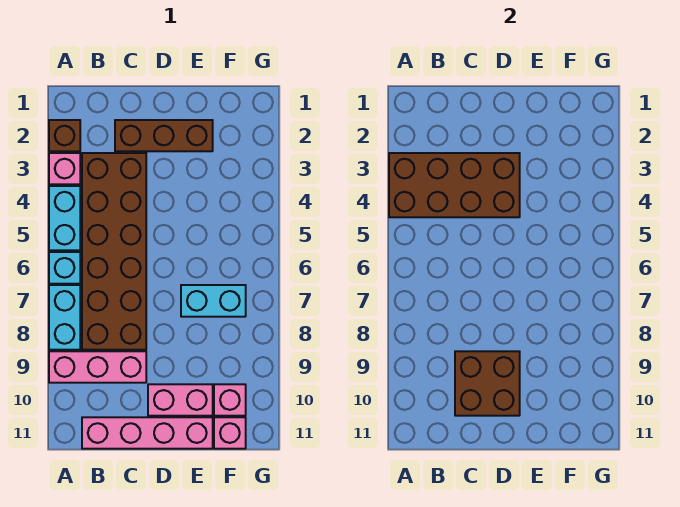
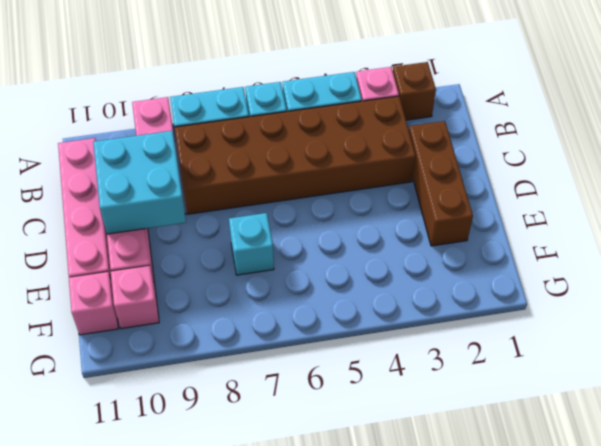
brown 2x4 brick [389,153,520,217] -> none
brown 2x2 brick [455,351,520,416] -> cyan 2x2 brick [93,131,186,234]
cyan 1x2 brick [181,285,246,317] -> cyan 1x1 brick [229,213,274,275]

